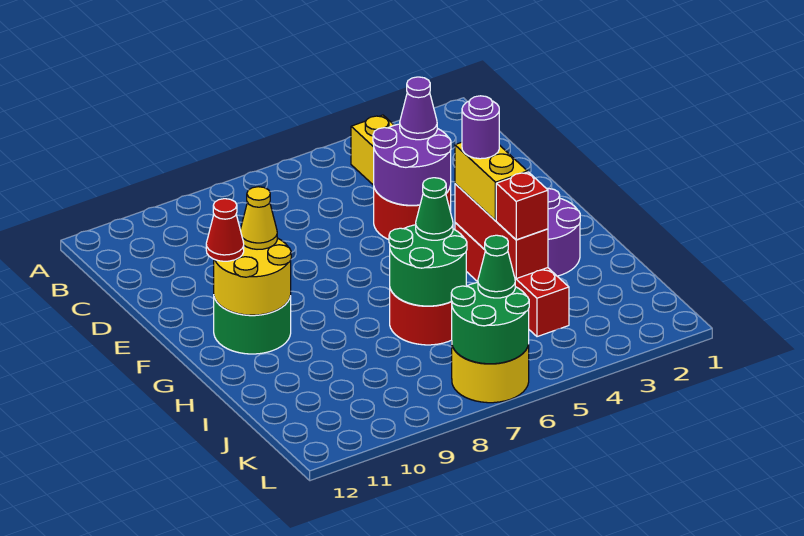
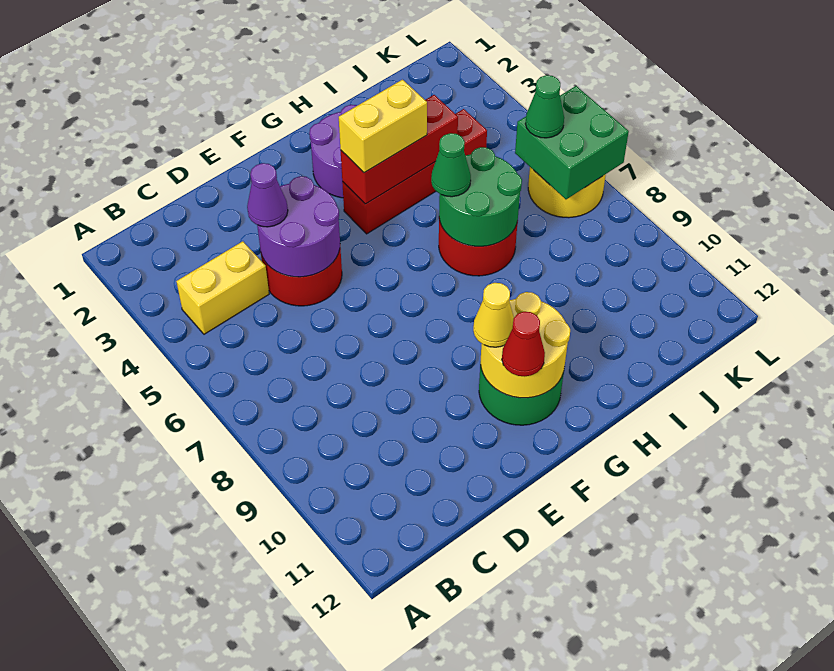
purple 1x1 round brick [462,96,499,159] -> none
red 1x1 brick [496,172,548,240] -> none
green 2x2 round brick [451,283,529,364] -> green 2x2 brick [515,86,629,199]

